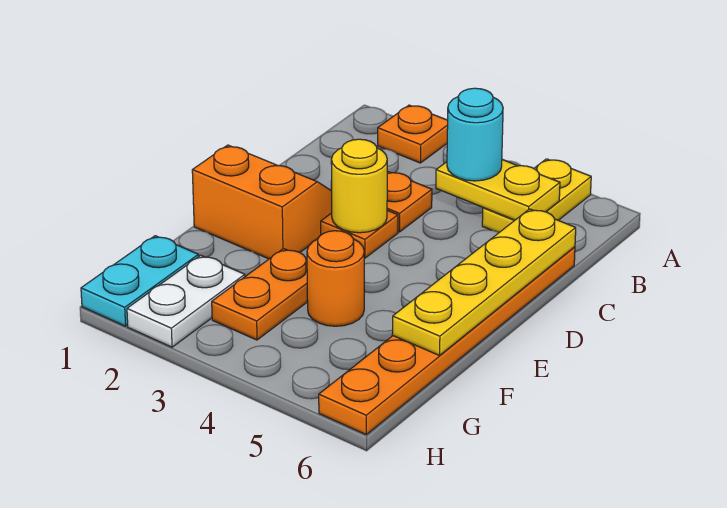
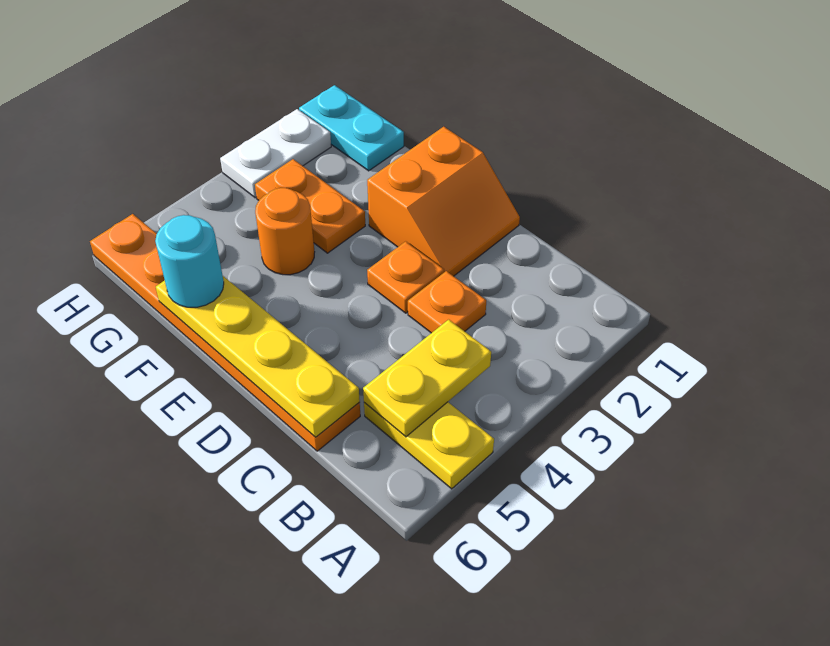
orange 1x1 plate [378,105,448,163] -> none
cyan 1x1 round brick [447,88,503,181] -> cyan 1x1 round brick moved to [155,215,224,307]
yellow 1x1 round brick [331,139,387,233] -> none
white 1x2 plate [127,255,245,347] -> white 1x2 plate turned to [220,109,331,198]

